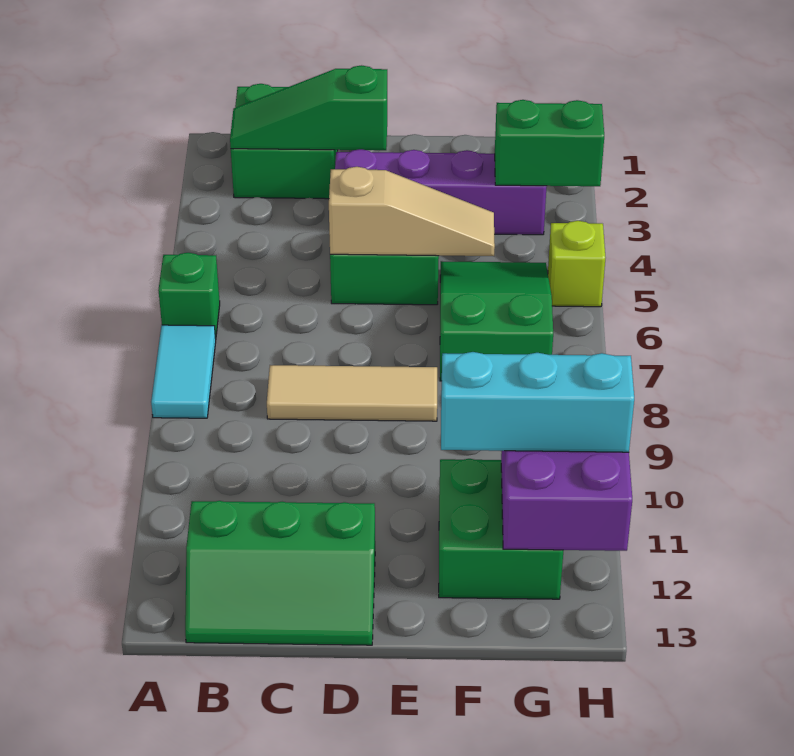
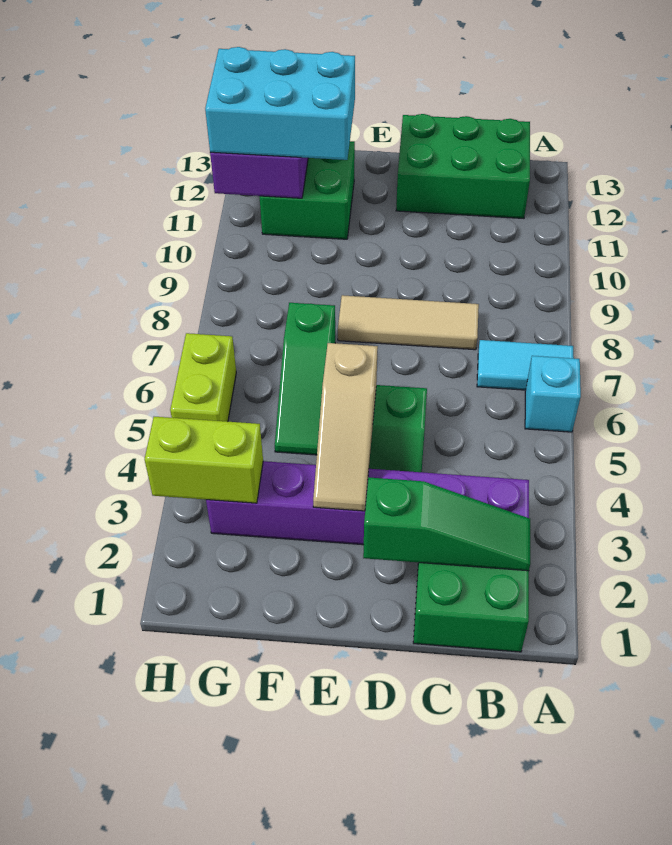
green 1x1 brick [158,253,220,338] -> cyan 1x1 brick [525,356,581,432]
cyan 1x2 tile [151,325,216,418] -> cyan 1x2 tile turned to [477,340,574,390]
green 2x3 slope [185,501,375,645] -> green 2x3 brick [396,114,530,218]
purple 1x4 brick [335,149,547,235] -> purple 1x6 brick [206,461,529,545]
tan 1x3 slope [329,167,495,256] -> tan 1x3 slope turned to [313,343,378,511]
green 2x3 slope [440,261,553,381] -> green 1x3 slope [275,303,335,455]
cyan 1x3 brick [441,352,634,452] -> cyan 2x3 brick [205,47,355,160]
green 1x2 brick [495,100,604,186] -> lime 1x2 brick [145,417,263,503]
lime 1x1 brick [548,221,606,307] -> lime 1x2 brick [170,333,236,422]

